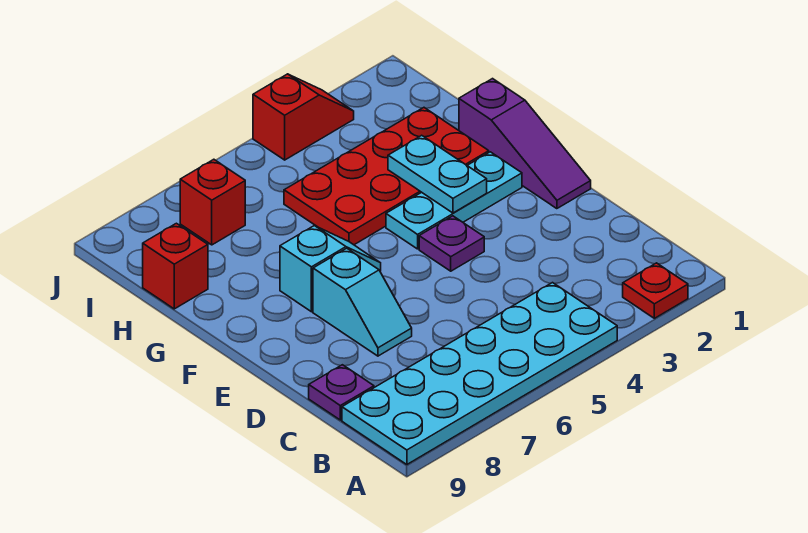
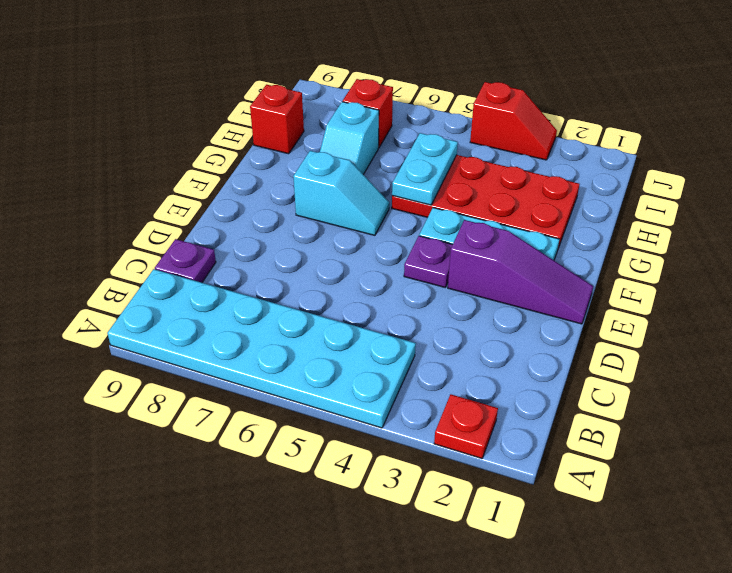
cyan 1x2 slope [313,248,412,356] -> cyan 1x2 slope moved to [320,102,379,175]
purple 1x3 slope [459,79,591,209] -> purple 1x3 slope turned to [448,220,593,324]
cyan 1x2 plate [388,135,487,213] -> cyan 1x2 plate moved to [392,133,458,205]

